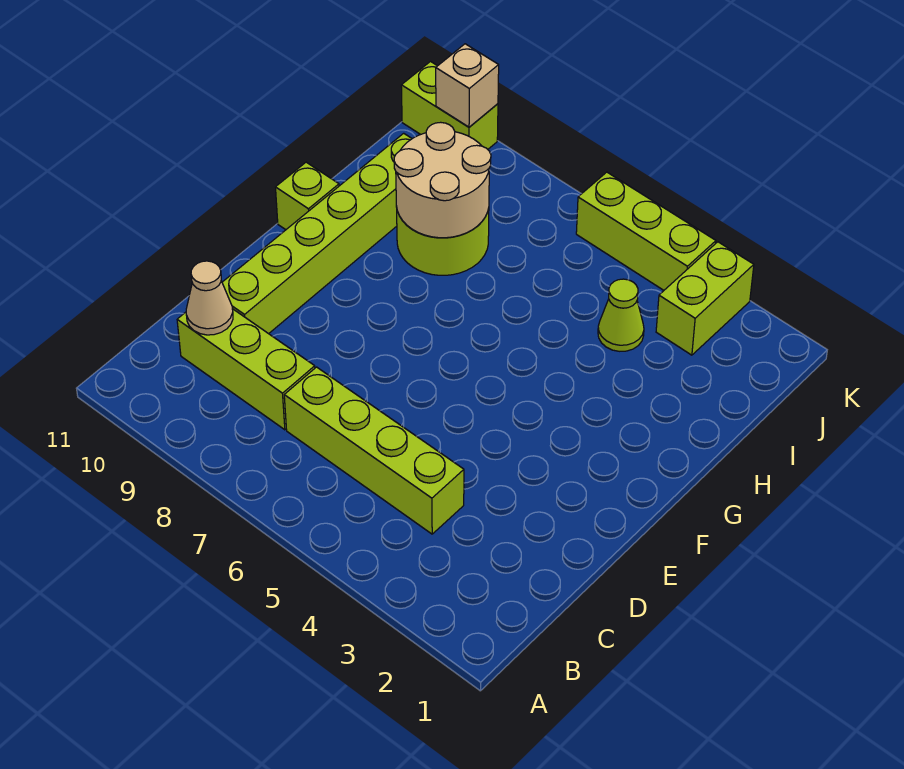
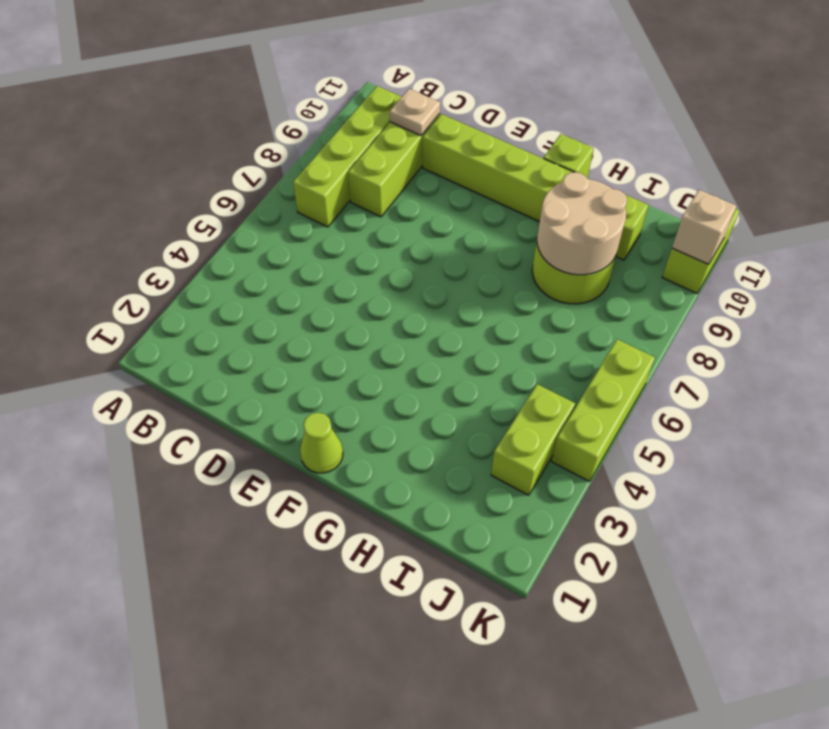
lime 1x4 brick [284,367,464,534] -> lime 1x4 brick moved to [293,86,402,227]
tan 1x1 cone [186,261,233,335] -> tan 1x1 plate [390,89,440,136]
lime 1x1 cone [598,279,644,351] -> lime 1x1 cone moved to [300,413,343,473]
lime 1x2 brick [656,242,754,355] -> lime 1x2 brick turned to [491,384,575,495]

